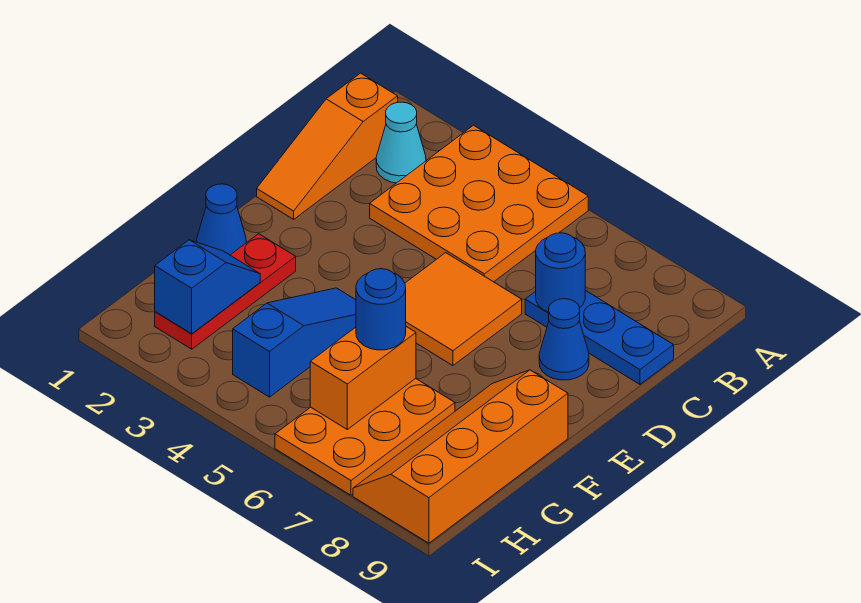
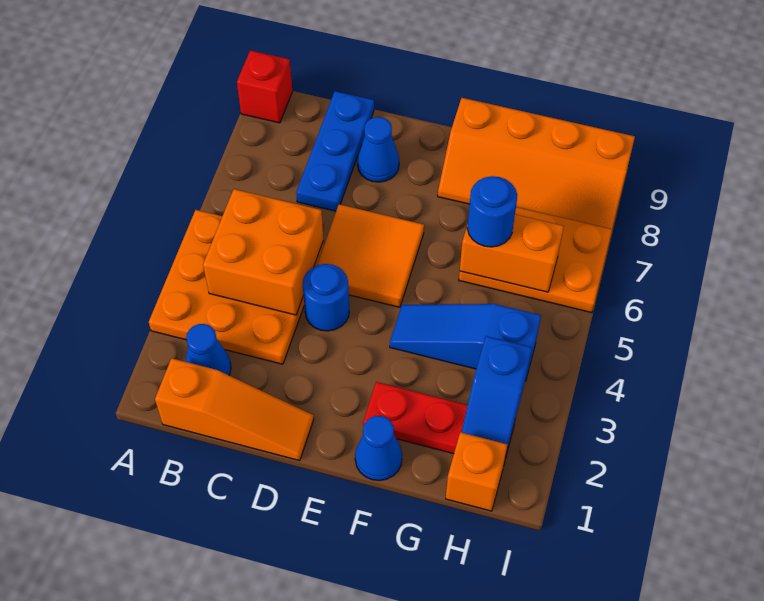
none -> red 1x1 brick [237,50,292,123]
cyan 1x1 cone [376,102,426,183] -> blue 1x1 cone [185,324,231,375]
none -> orange 2x2 brick [203,189,323,315]
blue 1x1 round brick [536,233,585,312] -> blue 1x1 round brick moved to [303,264,349,331]
blue 1x2 slope [155,240,260,334] -> blue 1x2 slope turned to [462,336,532,456]
none -> orange 1x1 brick [446,432,507,511]

